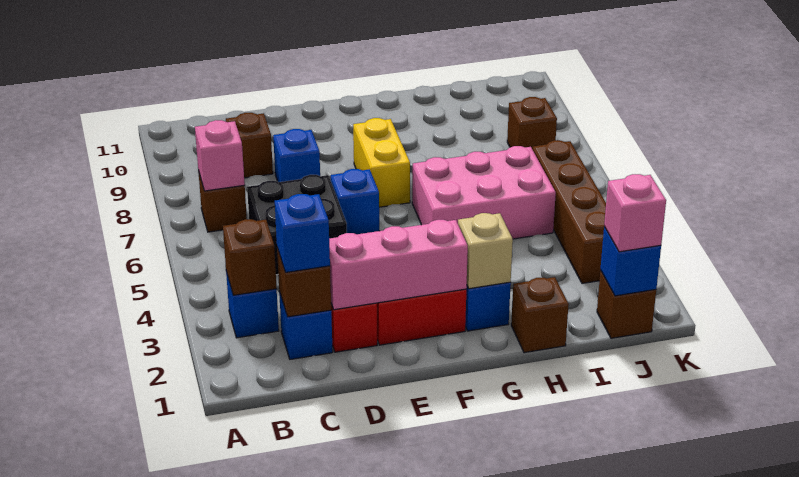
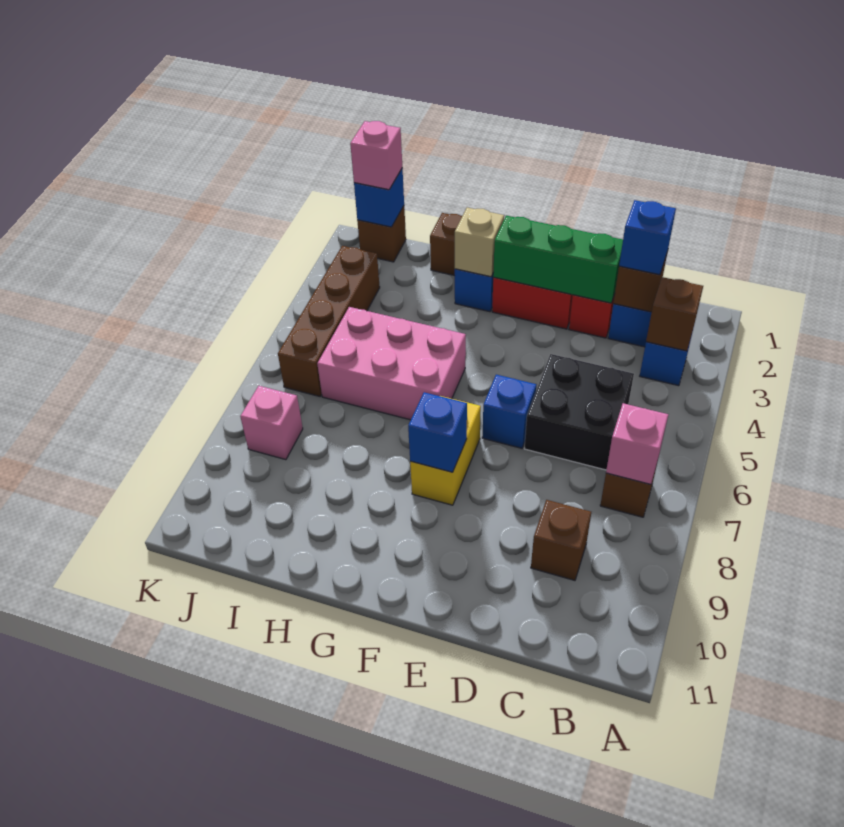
pink 1x3 brick [329,220,468,310] -> green 1x3 brick [493,216,623,303]
blue 1x1 brick [273,129,320,182] -> blue 1x1 brick moved to [408,392,467,472]
brown 1x1 brick [507,97,557,149] -> pink 1x1 brick [240,386,303,460]

